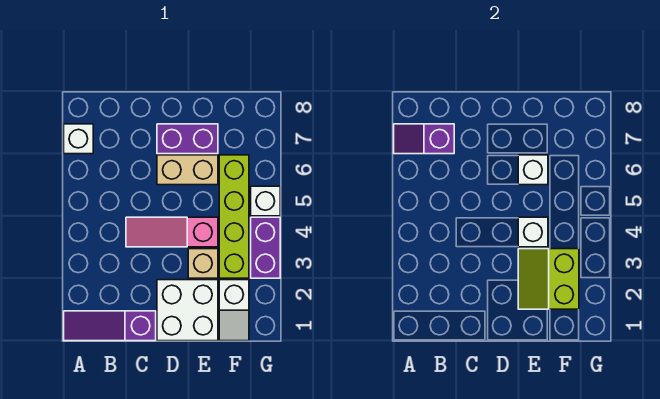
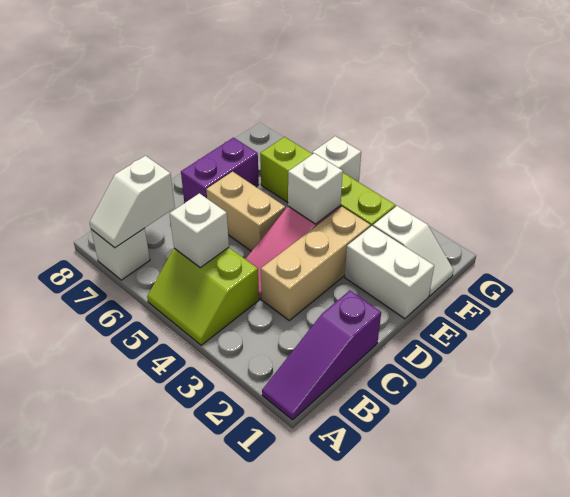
purple 1x2 slope [394,124,454,154] -> white 1x2 slope [89,156,175,248]
white 2x2 brick [157,280,218,341] -> white 1x2 brick [345,226,434,319]
tan 1x2 brick [157,155,218,185] -> tan 1x2 brick turned to [206,172,285,251]
lime 2x2 slope [518,249,579,309] -> lime 2x2 slope moved to [147,247,259,345]
tan 1x1 brick [188,249,218,278] -> tan 1x3 brick [261,207,370,320]
white 1x1 brick [518,155,548,185] -> white 1x1 brick moved to [170,193,229,268]
purple 1x2 brick [251,217,280,278] -> none

